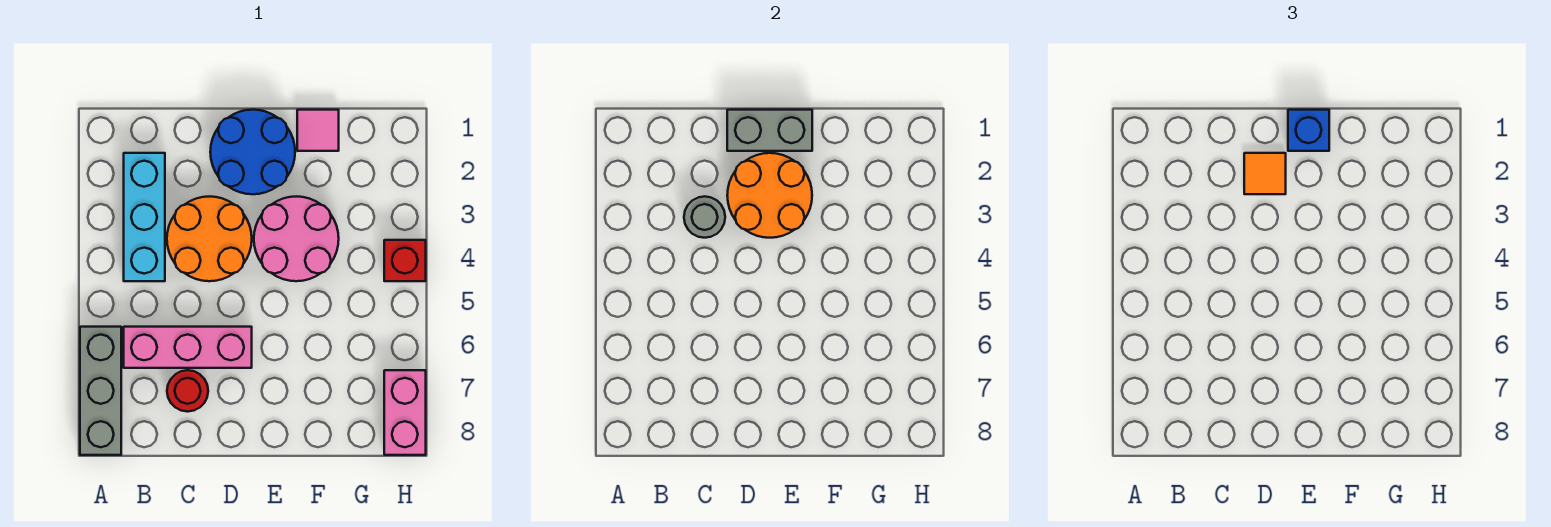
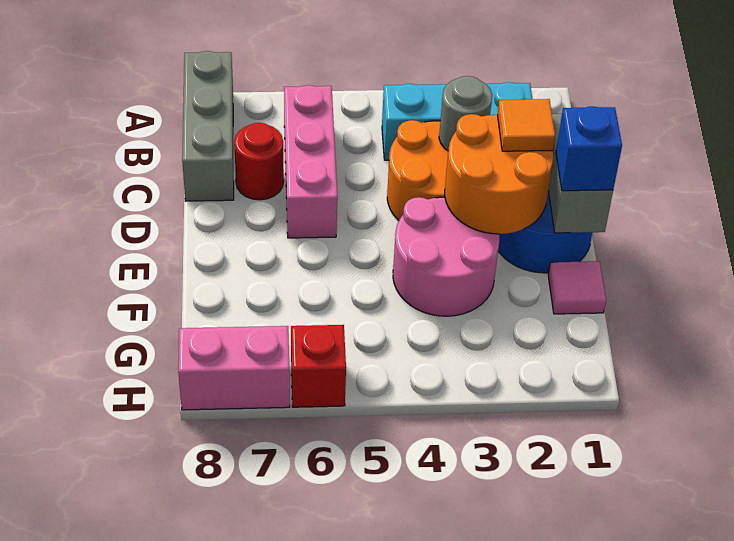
grey 1x3 brick [80,327,121,455] -> grey 1x3 brick turned to [182,51,234,201]
red 1x1 brick [384,240,426,281] -> red 1x1 brick moved to [291,325,346,407]

